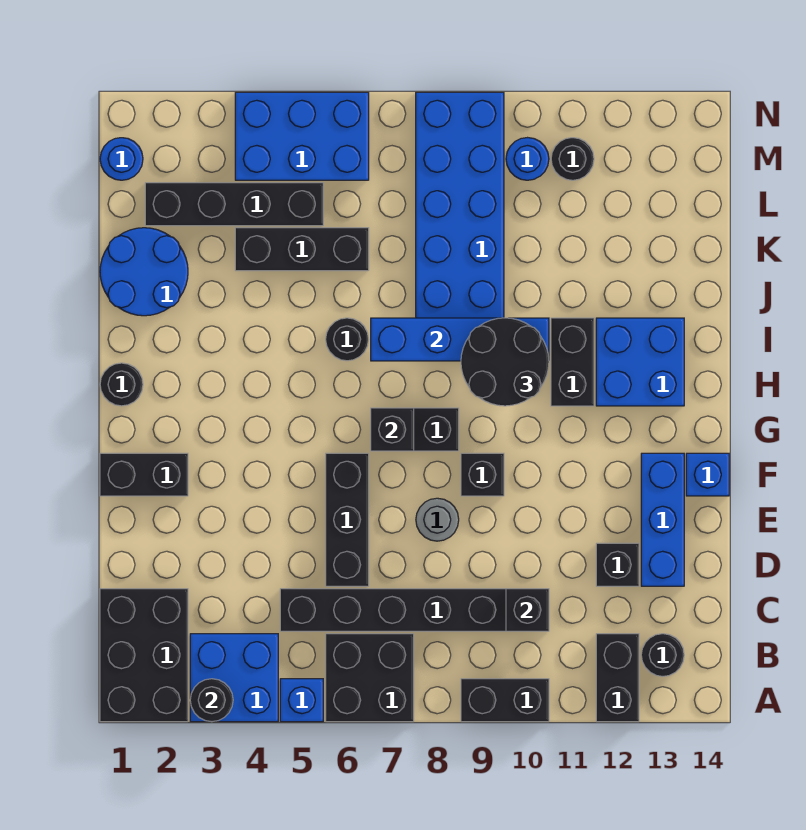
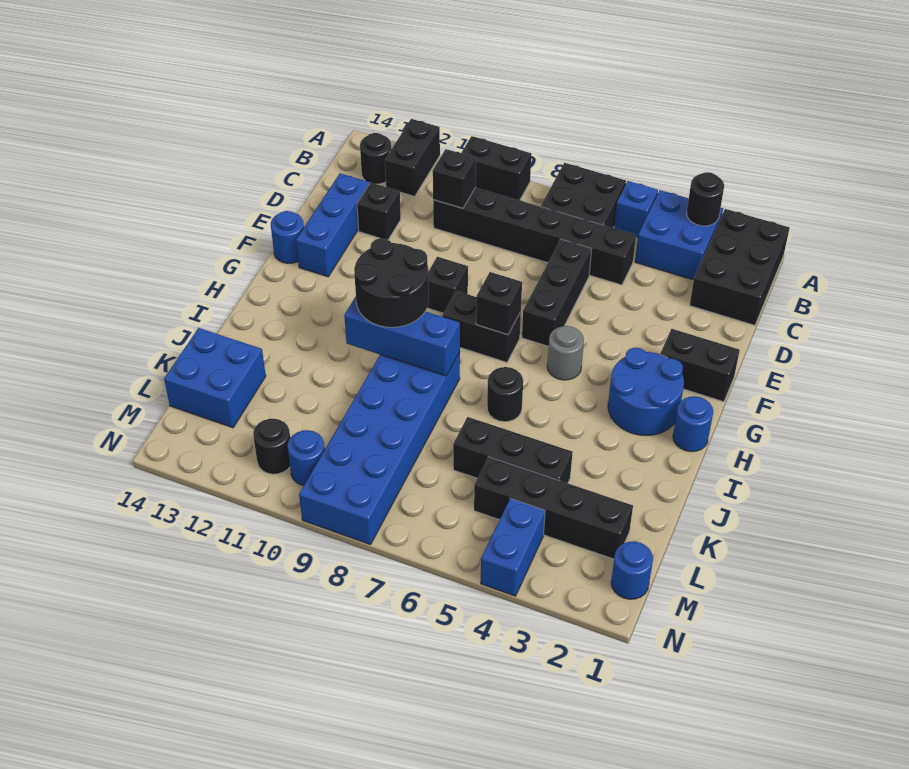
grey 1x1 round brick [416,498,459,541] -> grey 1x1 round brick moved to [547,326,584,380]
blue 1x1 brick [686,453,729,496] -> blue 1x1 round brick [271,211,304,263]
black 1x1 round brick [100,363,143,406] -> blue 1x1 round brick [673,396,713,452]
black 1x2 brick [551,318,594,406] -> none
blue 2x2 brick [596,318,684,406] -> blue 2x2 brick moved to [164,328,266,428]
blue 1x4 brick [371,318,549,361] -> blue 1x3 brick [344,297,460,376]
blue 2x2 round brick [100,228,188,316] -> blue 2x2 round brick moved to [608,348,684,435]
blue 2x3 brick [235,92,369,180] -> blue 1x2 brick [481,498,545,596]

